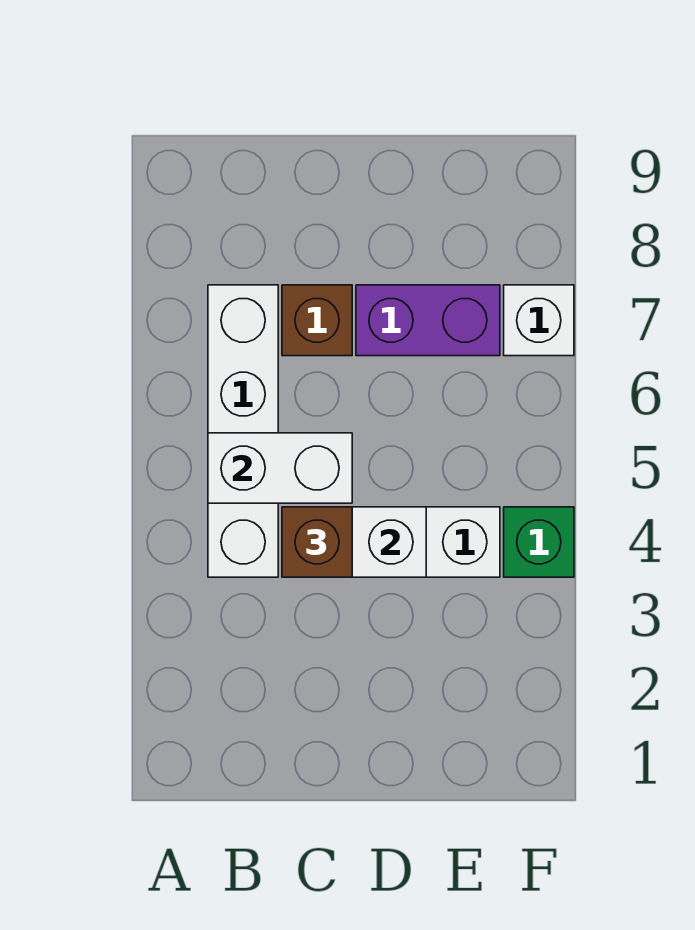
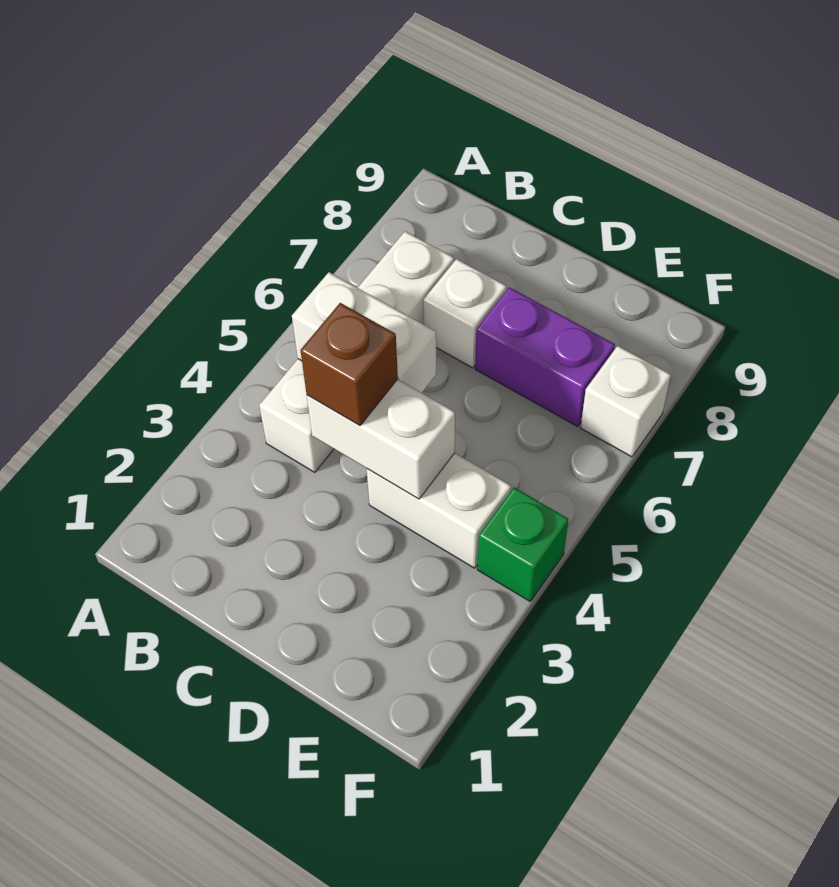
brown 1x1 brick [282,285,352,356] -> white 1x1 brick [423,259,506,368]

